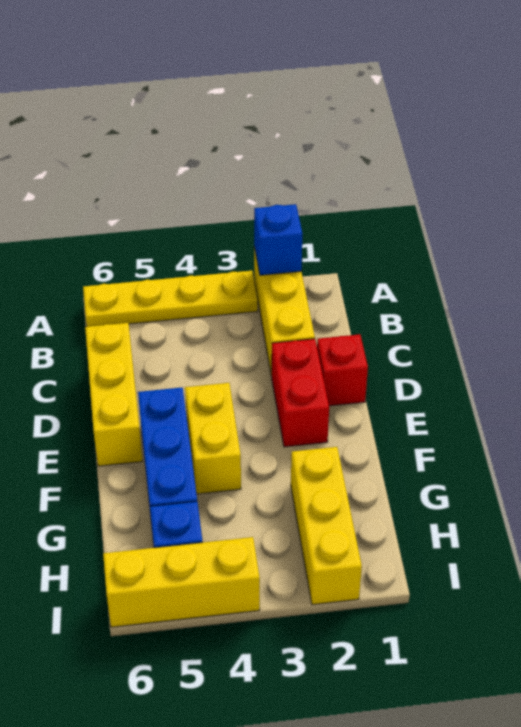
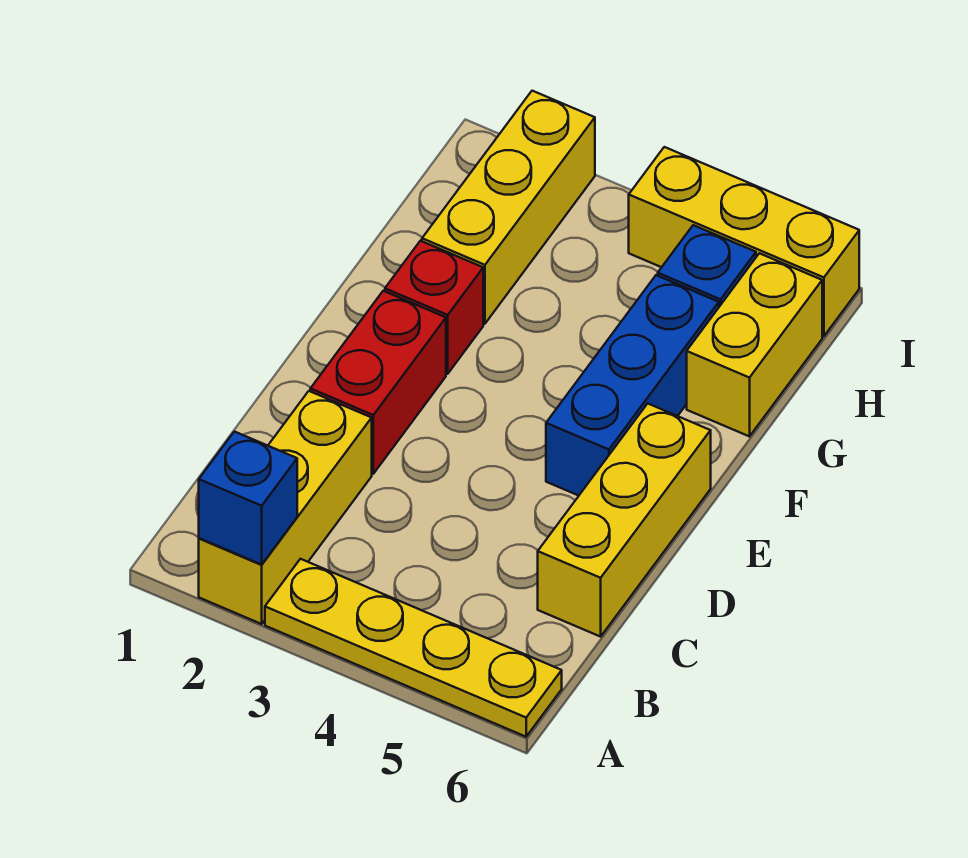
red 1x1 brick [317,334,368,406] -> red 1x1 brick moved to [385,241,483,374]
yellow 1x2 brick [185,383,241,494] -> yellow 1x2 brick moved to [687,253,822,436]

